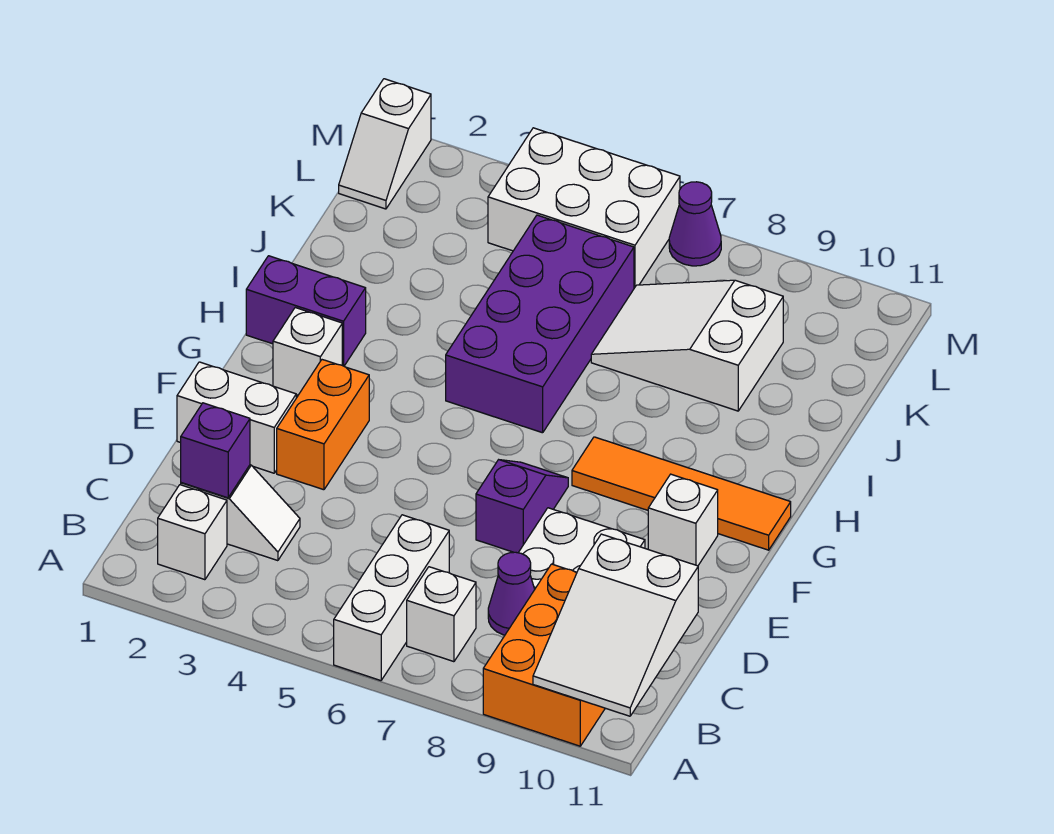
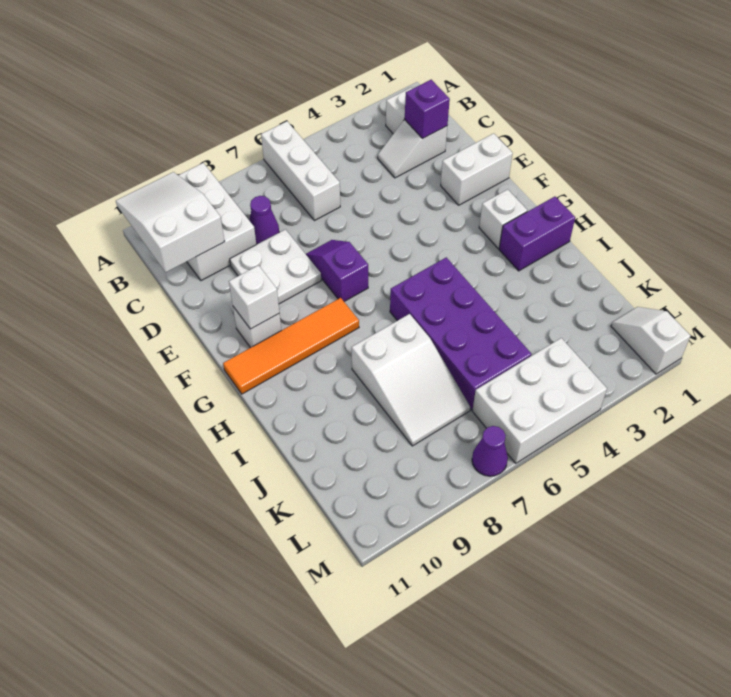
orange 2x3 brick [483,564,605,746] -> white 2x3 brick [178,163,256,281]
white 1x1 brick [407,567,476,662] -> white 1x1 brick moved to [229,265,279,329]
orange 1x2 brick [277,360,369,490] -> none
purple 1x2 slope [476,460,568,553] -> purple 1x2 slope turned to [306,240,368,301]
white 2x3 slope [591,280,783,411] -> white 2x3 slope turned to [352,314,470,446]

